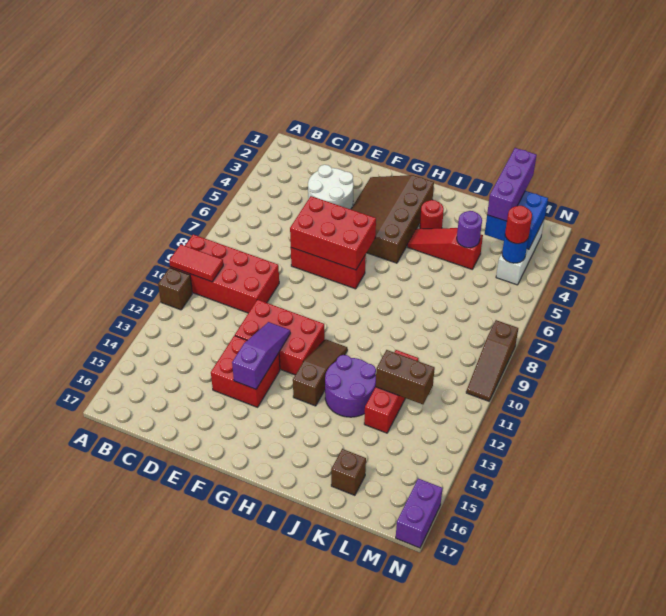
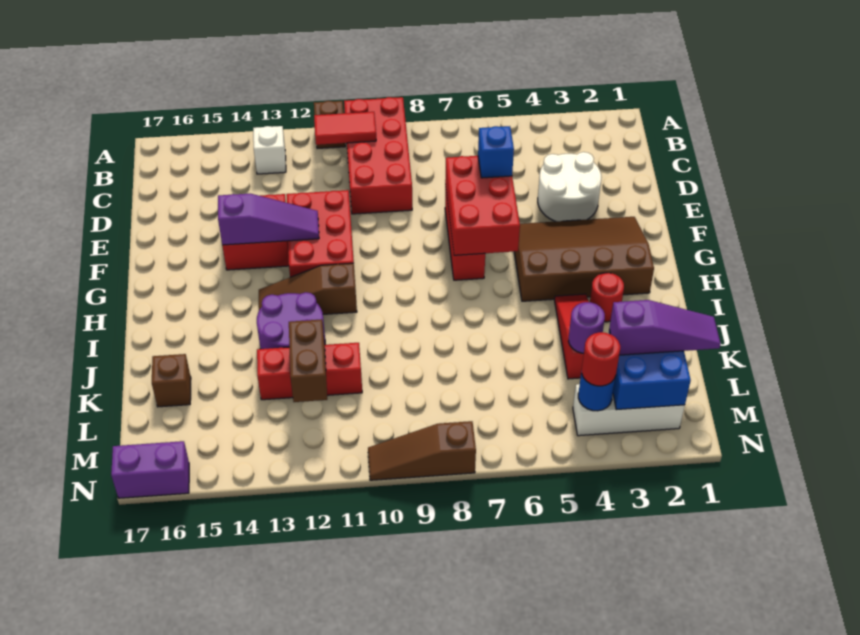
red 1x2 tile [169,245,223,282] -> red 1x2 tile turned to [314,112,376,145]
none -> white 1x1 brick [253,126,286,174]
none -> blue 1x1 brick [478,126,514,178]
brown 1x3 slope [293,339,347,406] -> brown 1x3 slope turned to [259,263,357,314]
purple 1x3 brick [487,148,537,221] -> purple 1x3 slope [609,300,721,355]

